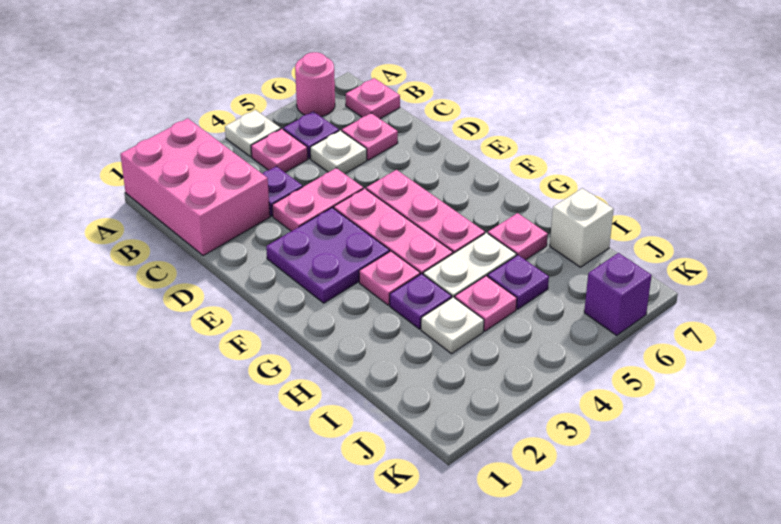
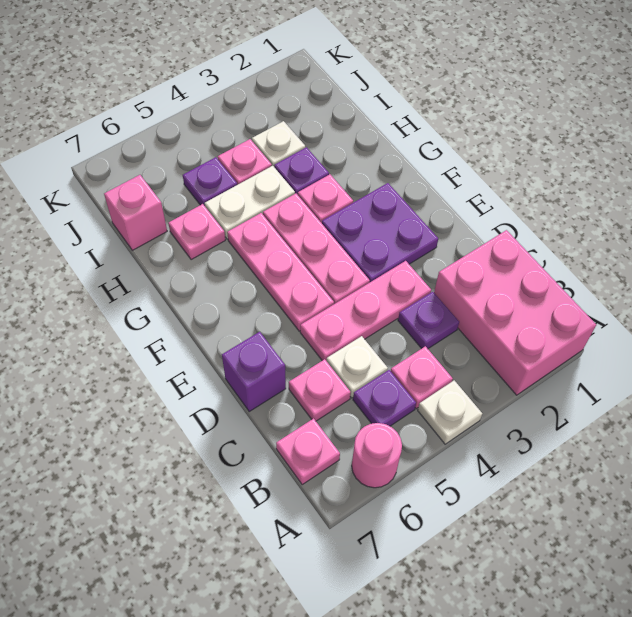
pink 1x2 plate [272,168,363,231] -> pink 1x3 plate [300,261,431,361]
white 1x1 brick [550,188,614,267] -> pink 1x1 brick [104,175,167,250]
purple 1x1 brick [584,253,652,335] -> purple 1x1 brick moved to [222,332,286,411]

